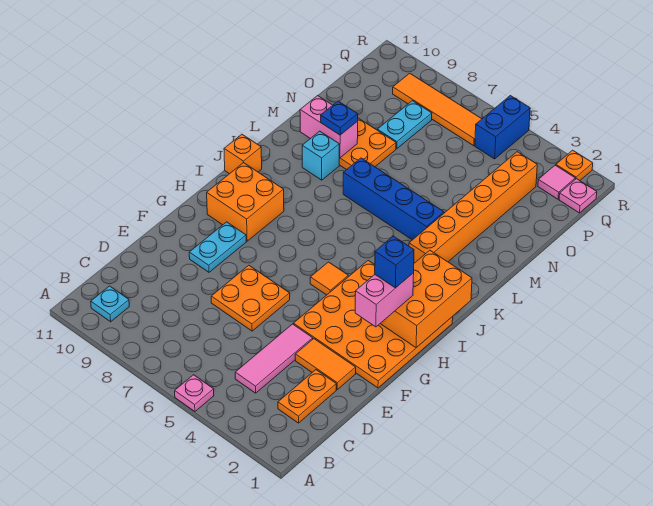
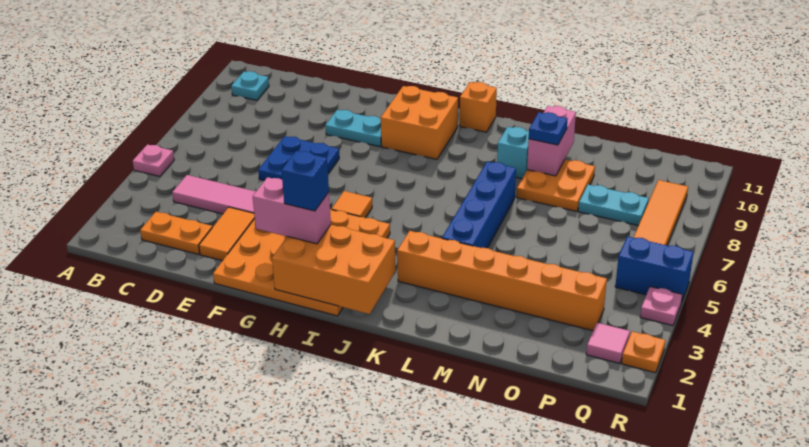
orange 2x2 plate [211,265,290,331] -> blue 2x2 plate [258,136,339,181]
pink 1x1 plate [559,179,597,213] -> pink 1x1 plate moved to [640,287,682,326]

